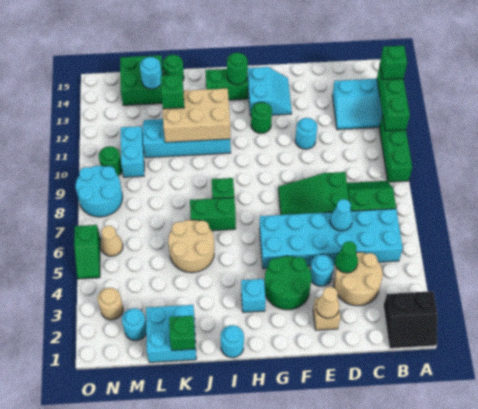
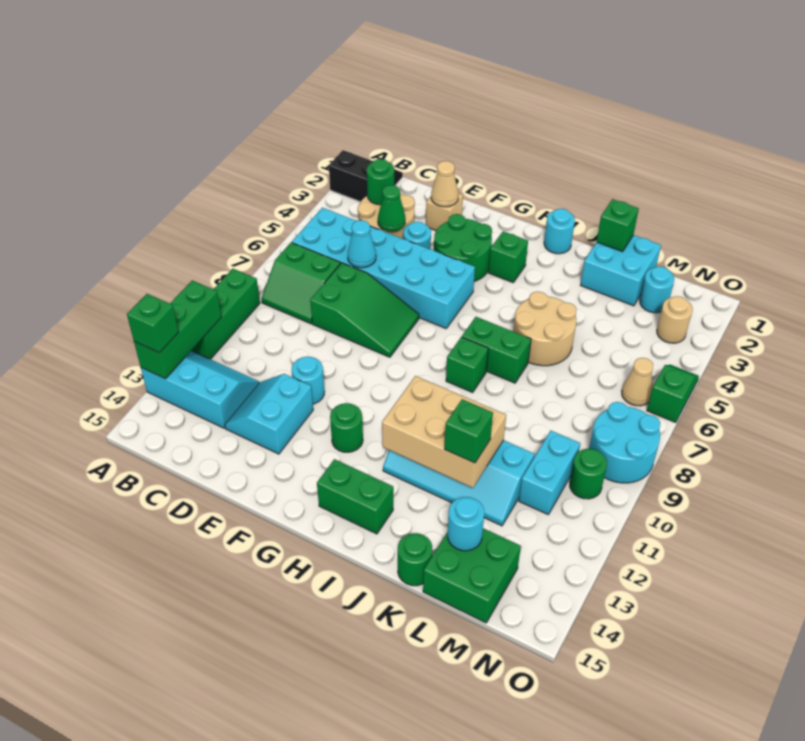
cyan 2x2 slope [248,67,292,116] -> cyan 2x2 slope moved to [225,374,313,454]
cyan 1x1 brick [241,279,266,312] -> green 1x1 brick [489,231,528,282]
green 1x1 round brick [227,53,248,85] -> green 1x1 round brick moved to [367,159,394,205]

